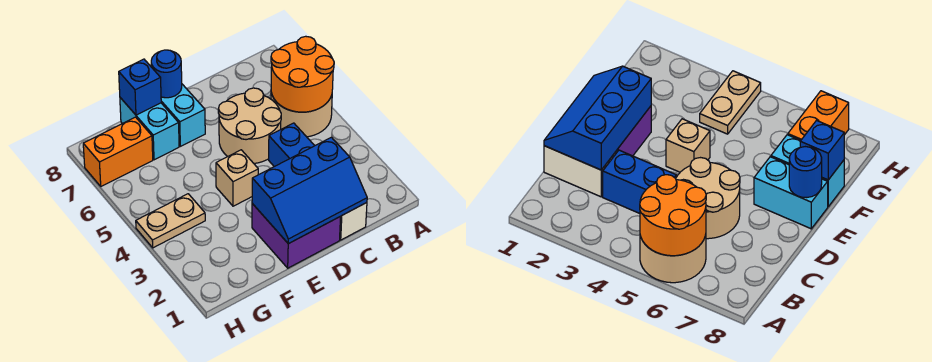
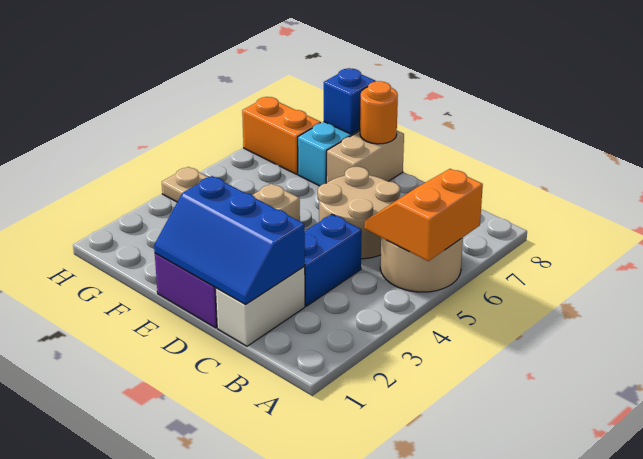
orange 2x2 round brick [271,36,334,112] -> orange 2x2 slope [364,169,483,261]
cyan 1x2 brick [161,84,205,146] -> tan 1x2 brick [326,131,404,183]
blue 1x1 round brick [151,50,182,98] -> orange 1x1 round brick [360,81,398,144]

